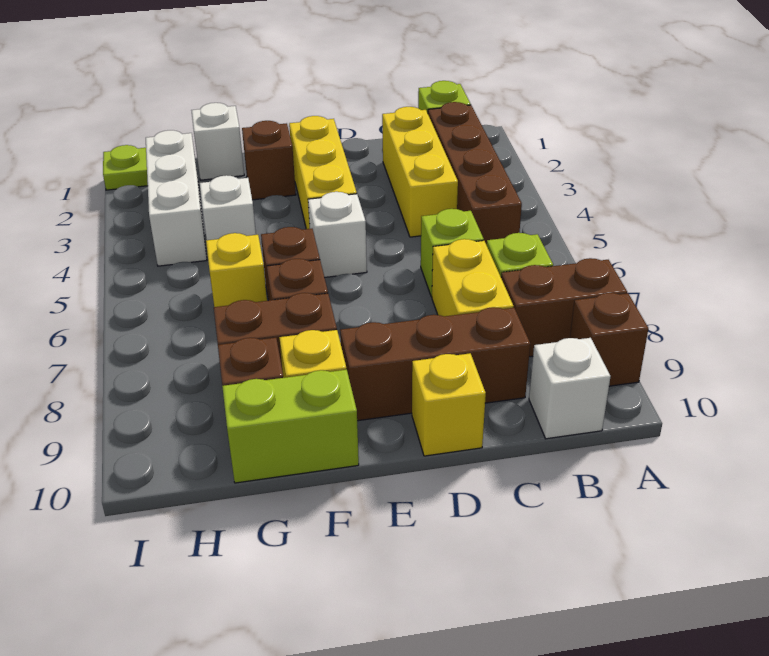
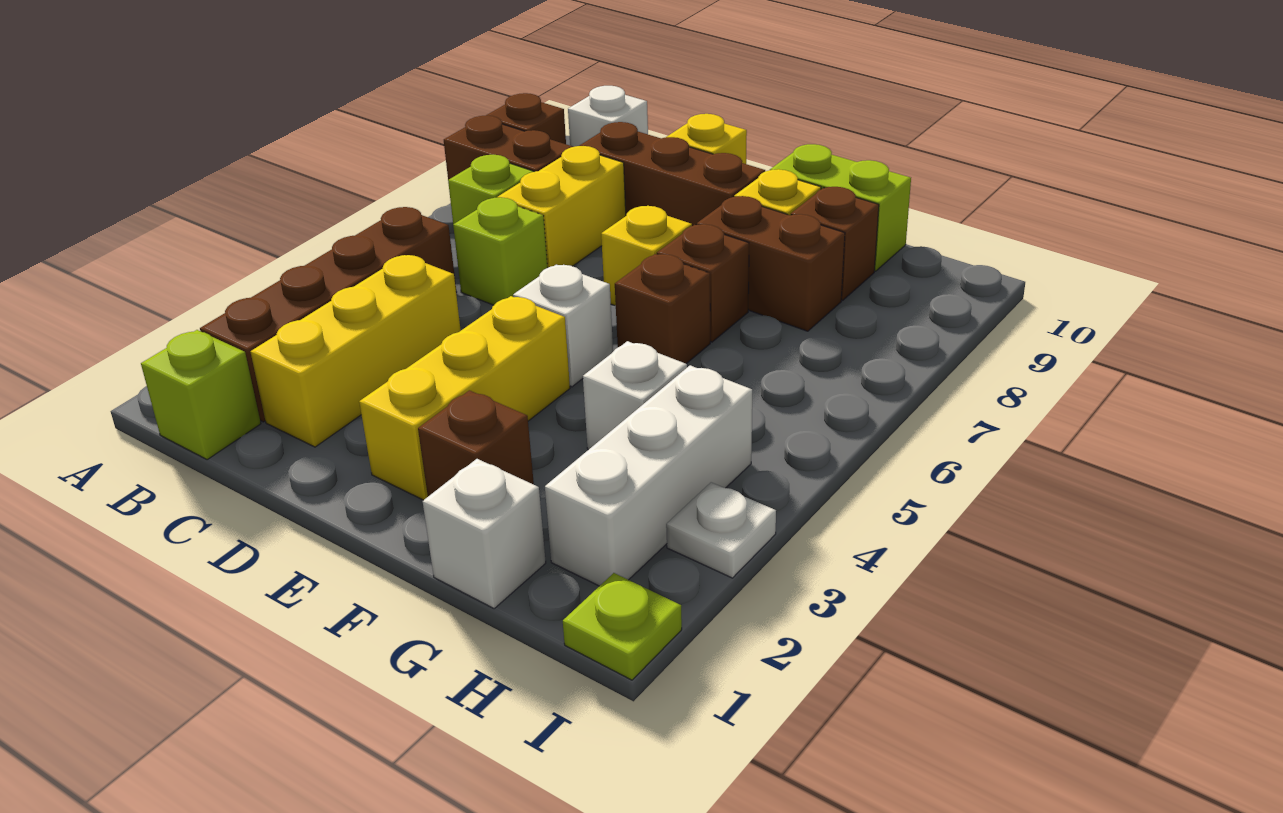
yellow 1x1 brick [206,233,267,307] -> yellow 1x1 brick moved to [601,206,692,306]
none -> white 1x1 plate [666,482,776,578]

